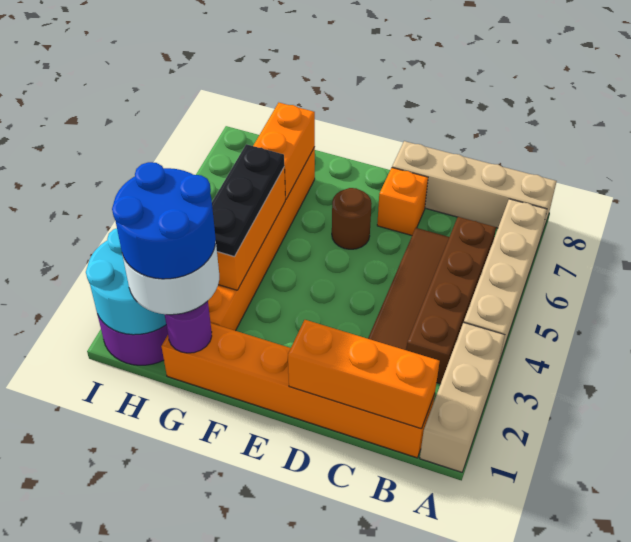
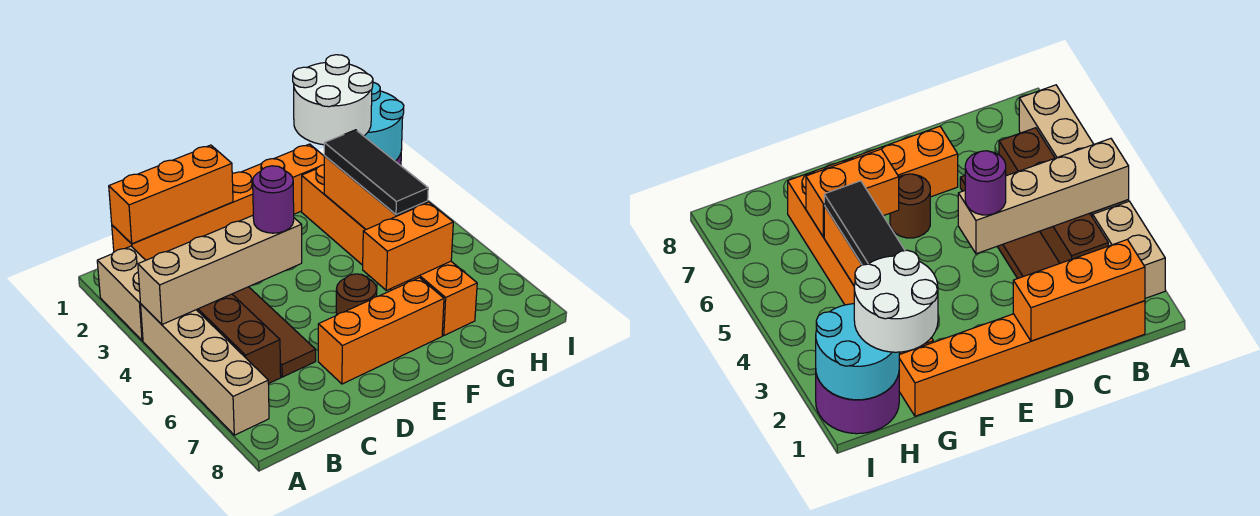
tan 1x3 brick [420,323,505,472] -> tan 1x2 brick [97,246,146,341]
tan 1x4 brick [392,141,557,236] -> tan 1x4 brick moved to [138,216,302,324]
orange 1x1 brick [377,168,428,235] -> orange 1x3 brick [318,278,444,384]
purple 1x1 round brick [165,301,212,353] -> purple 1x1 round brick moved to [253,166,294,233]
blue 2x2 round brick [112,162,216,279] -> none
black 1x3 plate [212,144,284,256] -> black 1x3 tile [324,130,428,214]
orange 1x2 brick [253,103,315,199] -> orange 1x2 brick turned to [363,202,453,290]

